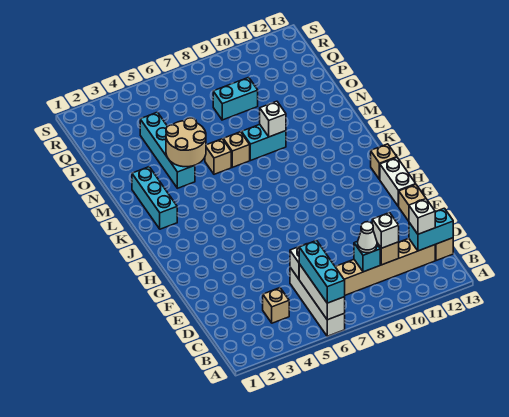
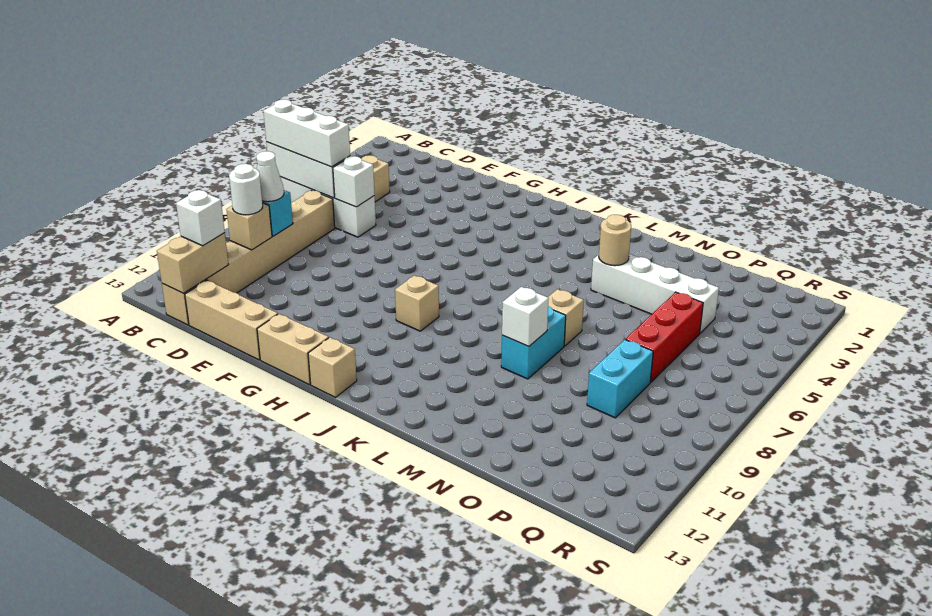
cyan 1x3 brick [299,241,345,303] -> white 1x3 brick [263,99,350,167]
white 1x1 brick [372,213,399,248] -> white 1x1 round brick [229,164,263,215]
cyan 1x2 brick [409,208,453,251] -> tan 1x2 brick [157,233,229,293]
white 1x2 brick [380,158,416,206] -> tan 1x2 brick [257,314,329,385]
cyan 1x3 brick [132,167,177,229] -> none
cyan 1x4 brick [140,112,195,188] -> white 1x4 brick [591,254,719,333]
tan 2x2 round brick [166,118,206,167] -> tan 1x1 round brick [599,215,631,266]
tan 1x1 brick [205,139,231,174] -> tan 1x1 brick moved to [395,275,439,331]
none -> red 1x3 brick [626,292,703,382]

